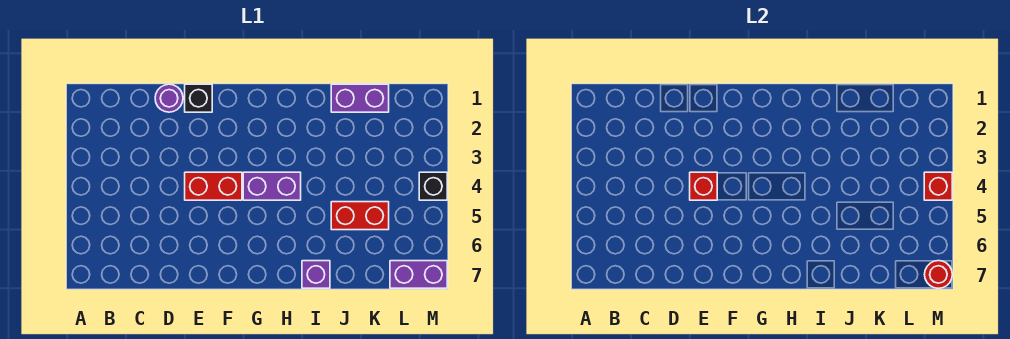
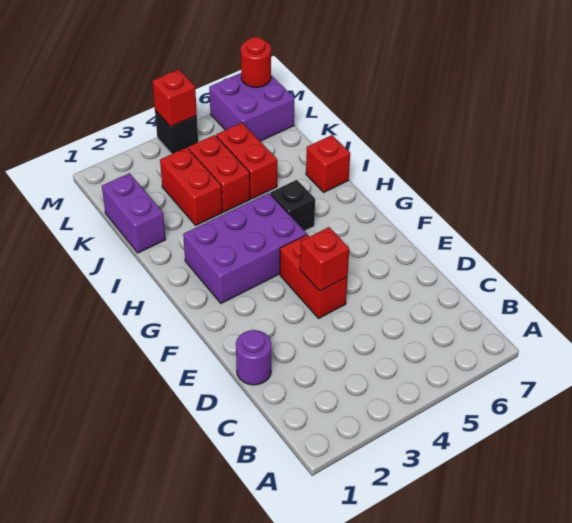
black 1x1 brick [185,84,212,112] -> black 1x1 brick moved to [270,180,315,231]
purple 1x2 brick [243,172,301,200] -> purple 2x3 brick [183,193,307,303]
purple 1x1 brick [302,261,330,288] -> red 1x1 brick [306,135,350,192]
none -> red 1x2 brick [160,148,222,225]
none -> red 1x2 brick [188,135,250,212]
purple 1x2 brick [390,261,447,288] -> purple 2x2 brick [209,73,294,141]

